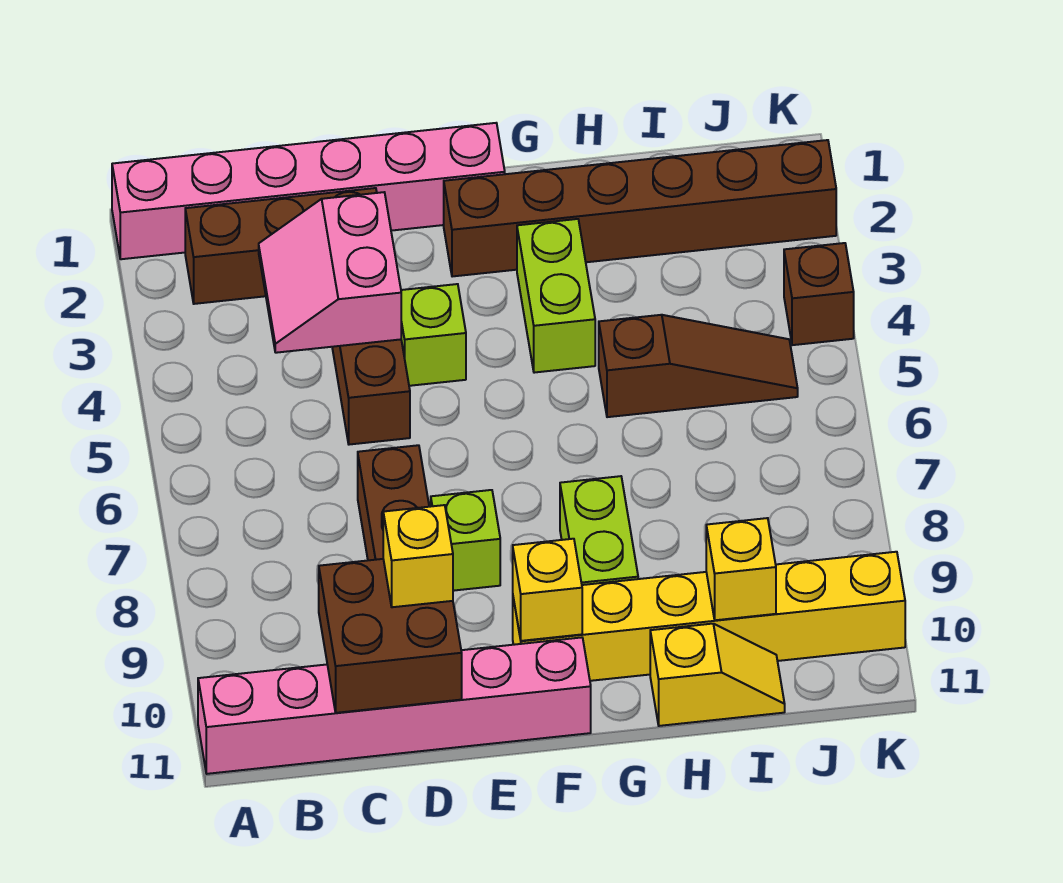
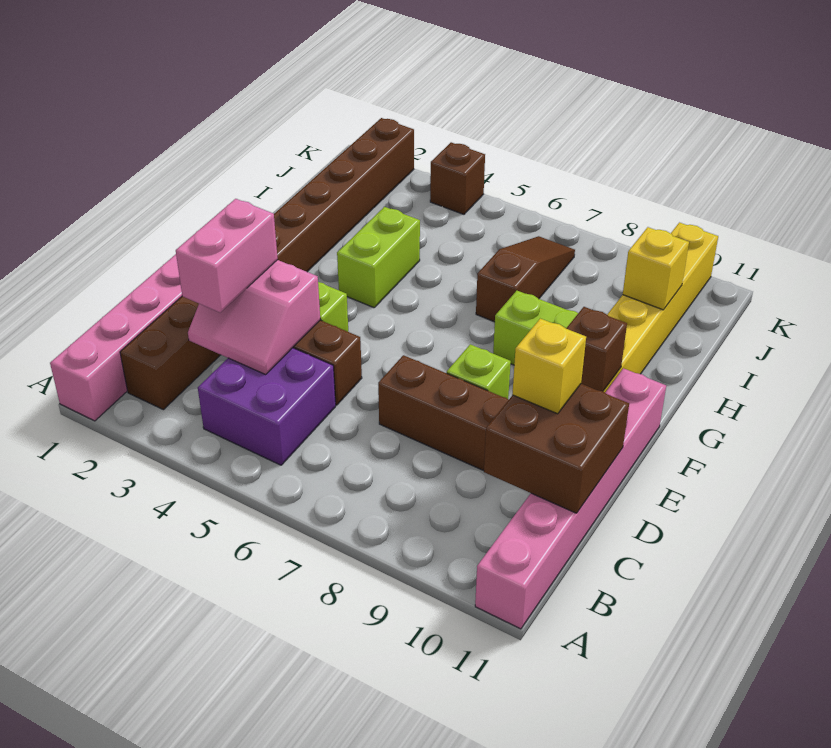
none -> purple 2x2 brick [198,348,336,465]
none -> pink 1x2 brick [176,199,278,312]
yellow 1x1 brick [513,539,582,641] -> brown 1x1 brick [566,307,627,391]
lime 1x2 brick [517,219,595,373] -> lime 1x2 brick turned to [337,207,420,308]
brown 1x3 slope [599,315,798,417] -> brown 1x3 slope moved to [476,236,575,322]
yellow 1x2 slope [650,624,785,726] -> none

